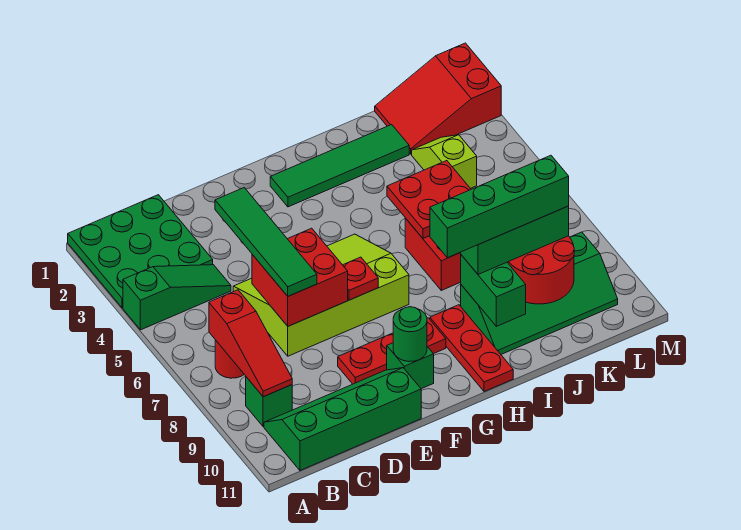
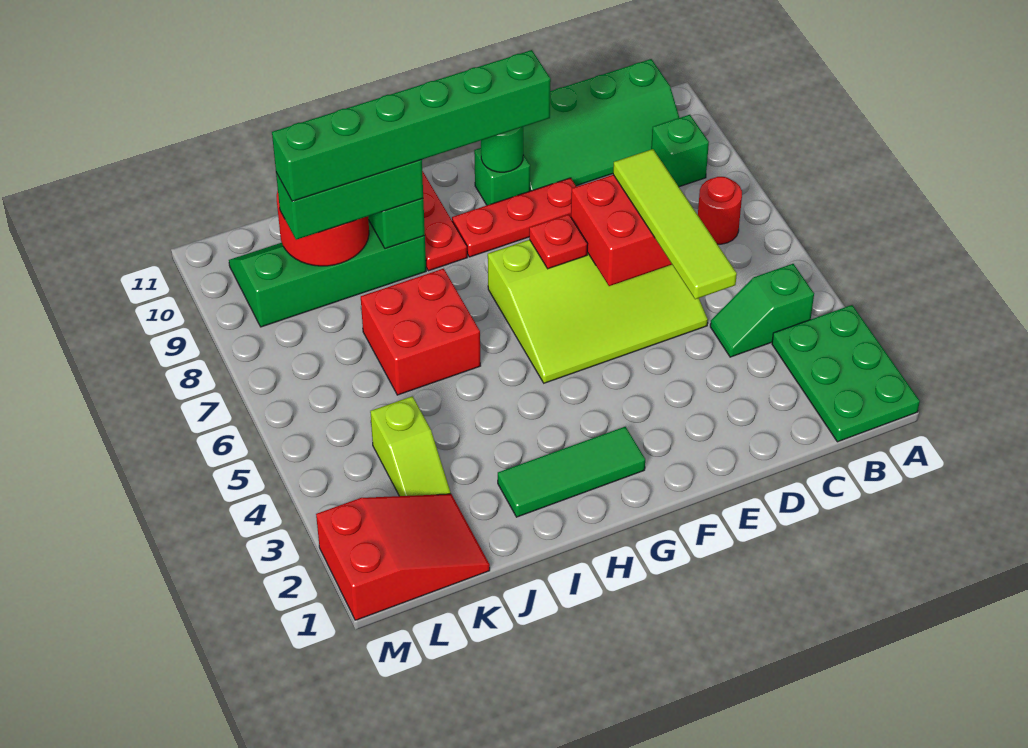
green 3x3 plate [68,195,213,308] -> green 2x3 plate [772,305,920,442]
green 1x3 slope [123,265,231,330] -> green 1x2 slope [710,264,814,357]
red 1x3 slope [209,290,292,397] -> none
green 1x4 tile [215,188,317,296] -> lime 1x4 tile [613,149,737,299]
green 1x4 tile [270,125,409,207] -> green 1x3 tile [498,427,645,517]
green 1x4 brick [430,155,569,258] -> green 1x6 brick [272,50,551,201]
red 2x2 plate [387,161,471,238] -> none

